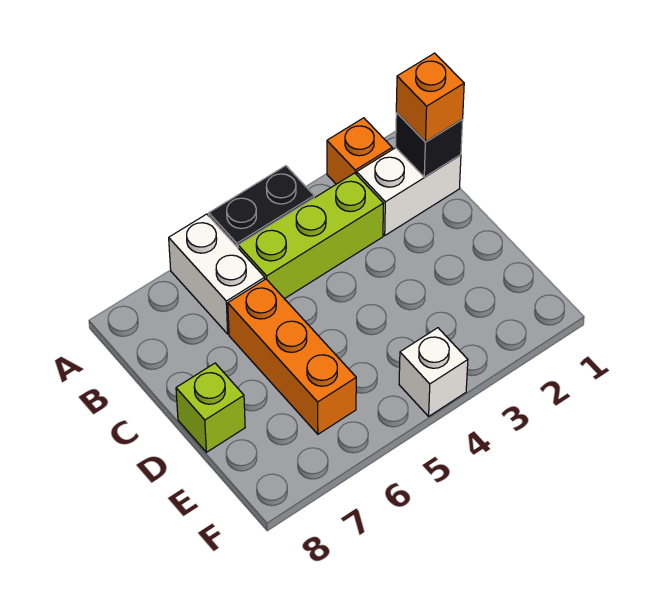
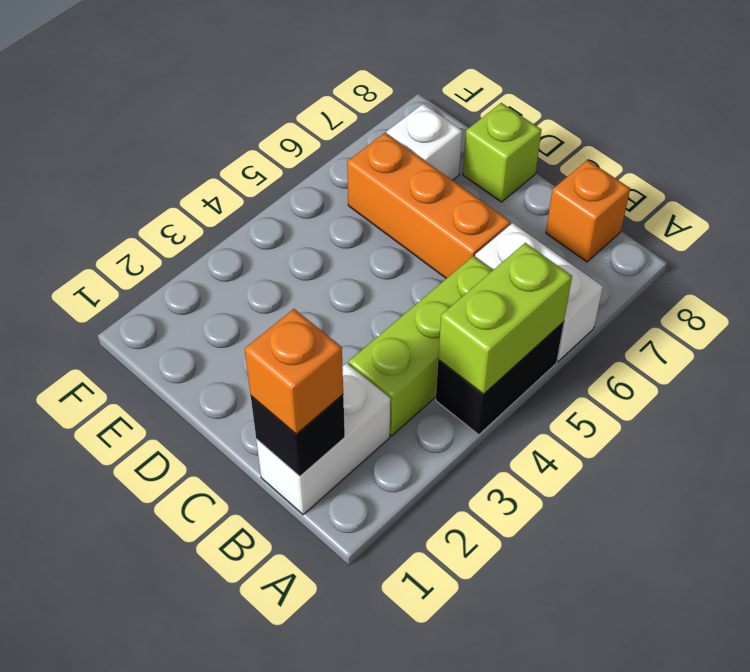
orange 1x1 brick [327,118,392,184] -> orange 1x1 brick moved to [546,160,630,262]
none -> lime 1x2 brick [438,243,572,394]
white 1x1 brick [399,328,468,416] -> white 1x1 brick moved to [387,104,462,180]

